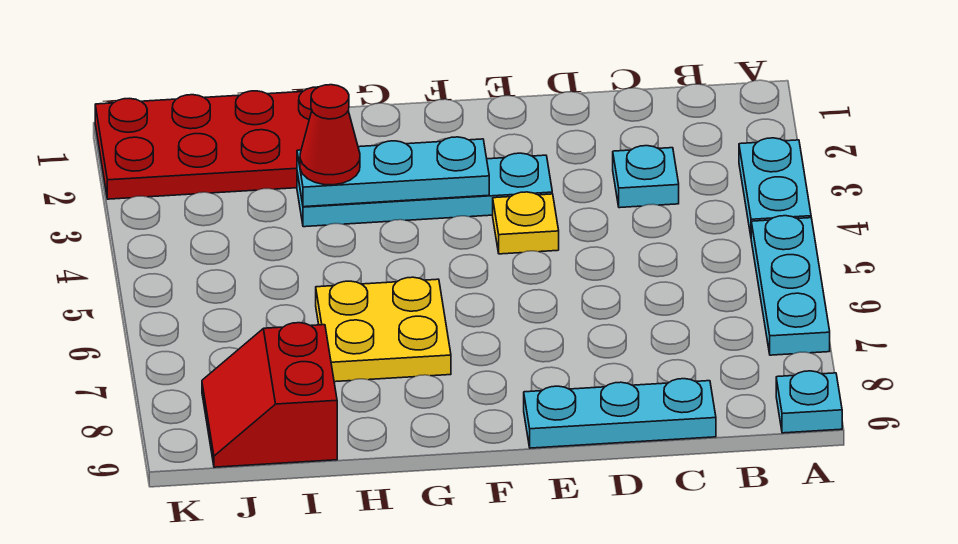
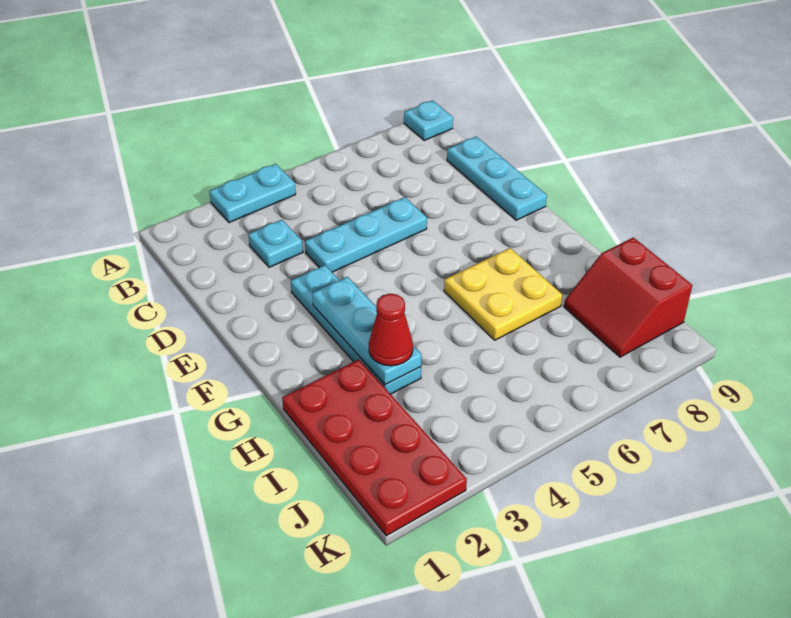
cyan 1x3 plate [751,216,830,355] -> cyan 1x3 plate moved to [305,197,427,272]
yellow 1x1 plate [493,192,559,254] -> none
red 2x2 slope [202,323,337,467] -> red 2x2 slope turned to [564,237,692,357]

